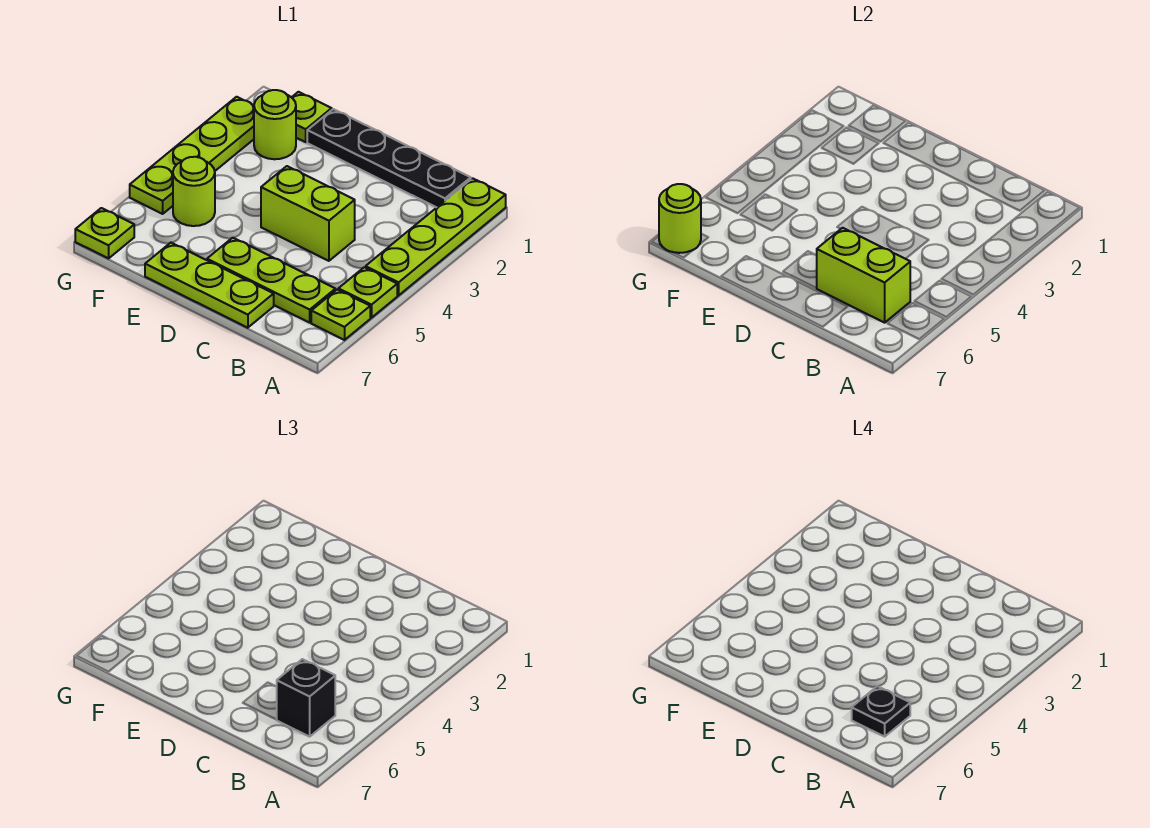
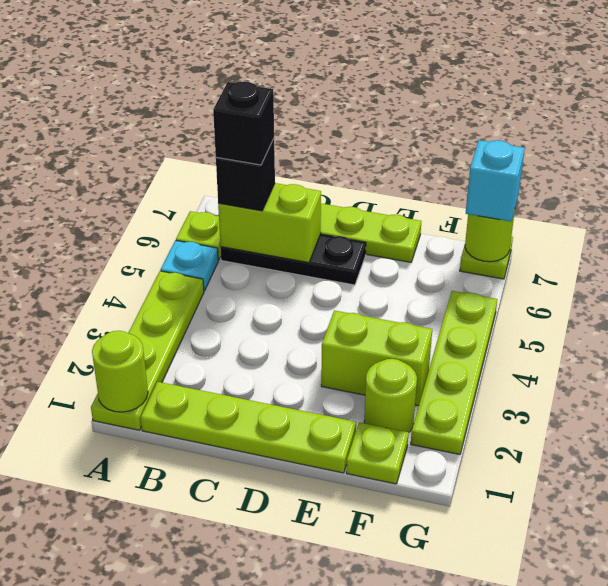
lime 1x1 plate [338,267,397,318] -> cyan 1x1 plate [161,240,218,291]
black 1x4 plate [307,109,471,207] -> lime 1x4 plate [141,382,356,473]
lime 1x3 plate [207,238,335,323] -> black 1x3 plate [221,234,366,285]
black 1x1 plate [852,686,910,737] -> black 1x1 brick [213,81,274,165]
lime 1x2 brick [261,166,355,261] -> lime 1x2 brick moved to [321,310,432,406]
lime 1x1 round brick [173,157,215,226] -> lime 1x1 round brick moved to [92,331,148,412]
none -> cyan 1x1 brick [466,140,525,221]

